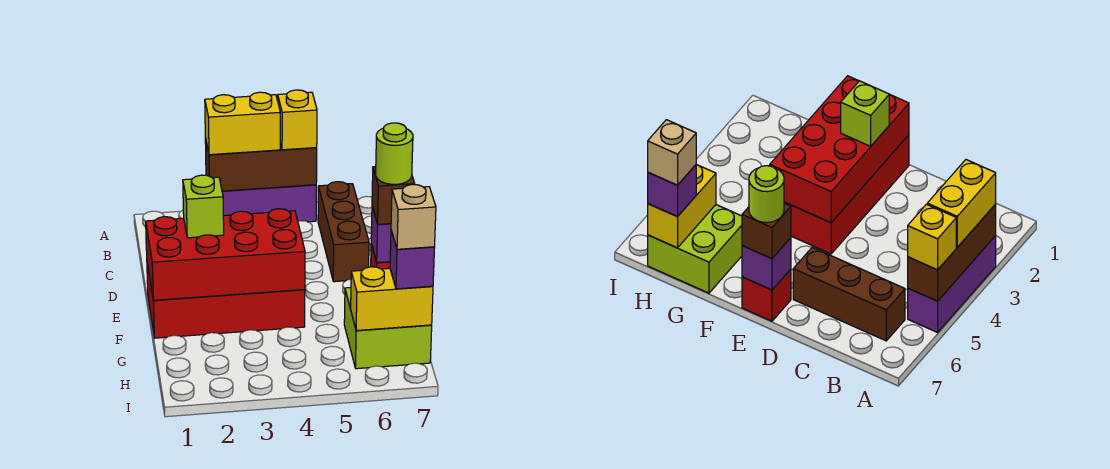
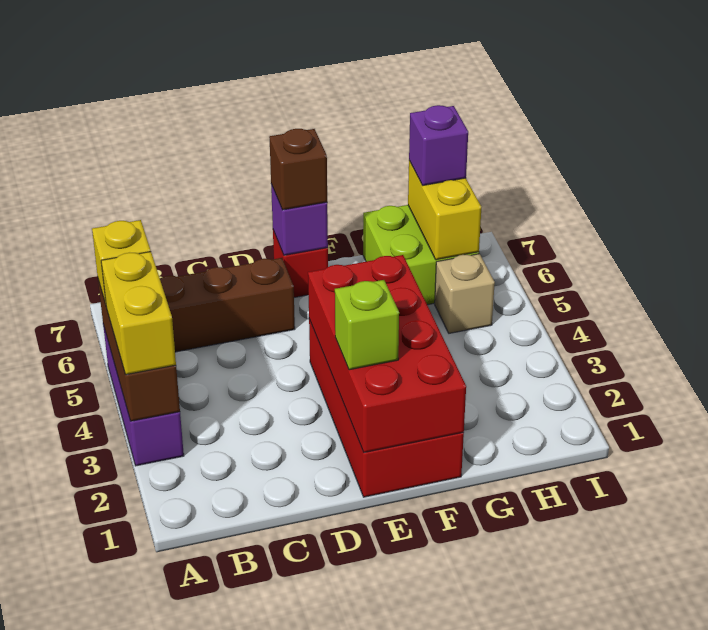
lime 1x1 round brick [376,123,413,184] -> none
tan 1x1 brick [391,184,436,249] -> tan 1x1 brick moved to [435,254,495,333]

